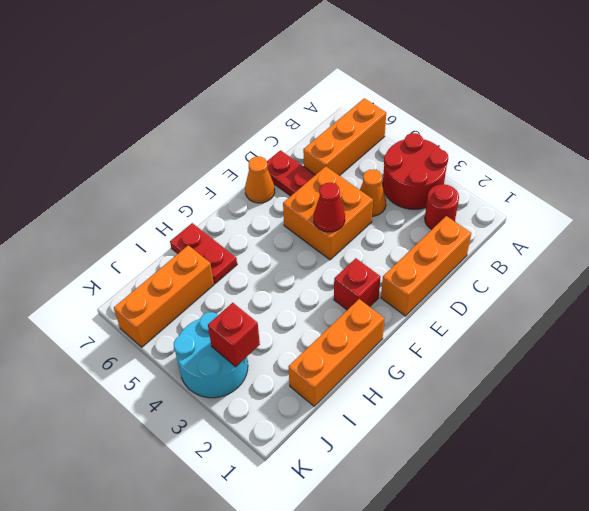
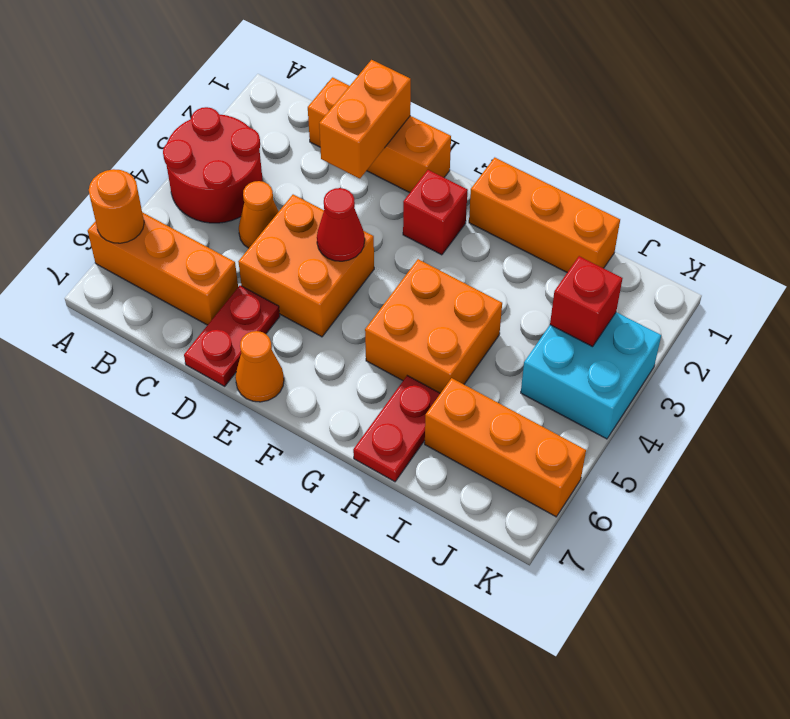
none -> orange 1x1 round brick [89,169,144,243]
red 1x1 round brick [425,184,459,229] -> none
none -> orange 1x2 brick [319,60,411,179]
none -> orange 2x2 brick [365,259,502,393]
cyan 2x2 round brick [174,312,248,398] -> cyan 2x2 brick [521,312,661,439]

